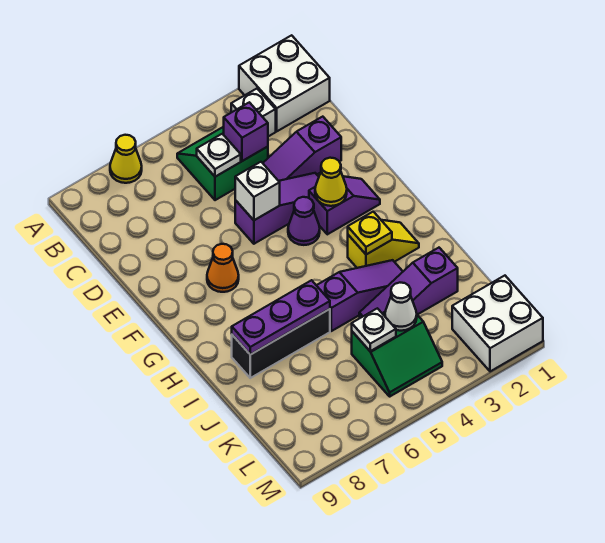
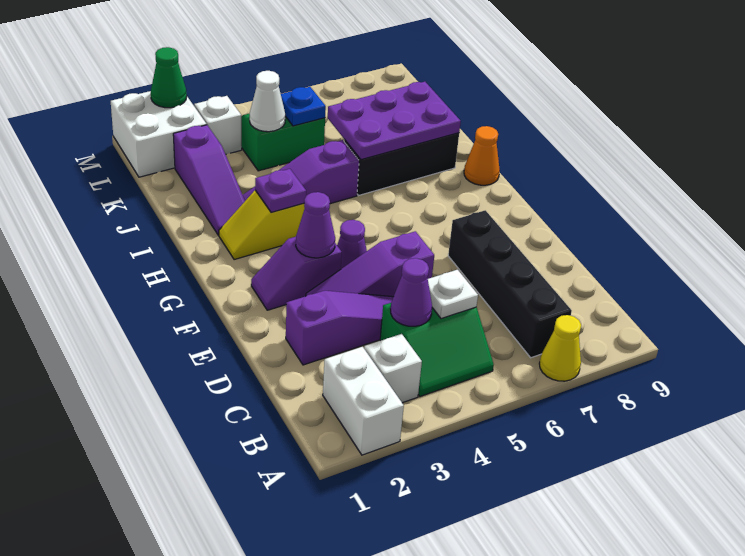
white 2x2 brick [239,35,330,131] -> white 1x2 brick [323,347,404,455]
none -> black 1x4 brick [448,210,572,358]
purple 1x1 brick [224,102,268,161] -> purple 1x1 cone [391,258,432,326]
white 1x1 brick [235,162,280,220] -> white 1x1 brick moved to [194,96,242,154]
yellow 1x1 cone [315,158,347,206] -> purple 1x1 cone [296,192,335,258]
orange 1x1 cone [207,244,239,292] -> orange 1x1 cone moved to [464,126,500,185]
yellow 1x1 plate [348,212,392,255] -> purple 1x1 plate [255,169,306,212]
purple 1x3 plate [232,280,330,355] -> purple 2x3 plate [328,82,461,160]
purple 1x3 slope [359,248,458,318] -> purple 1x3 slope turned to [173,125,245,235]
white 1x1 plate [352,308,396,351] -> blue 1x1 plate [281,87,326,126]
none -> green 1x1 cone [151,47,187,108]

